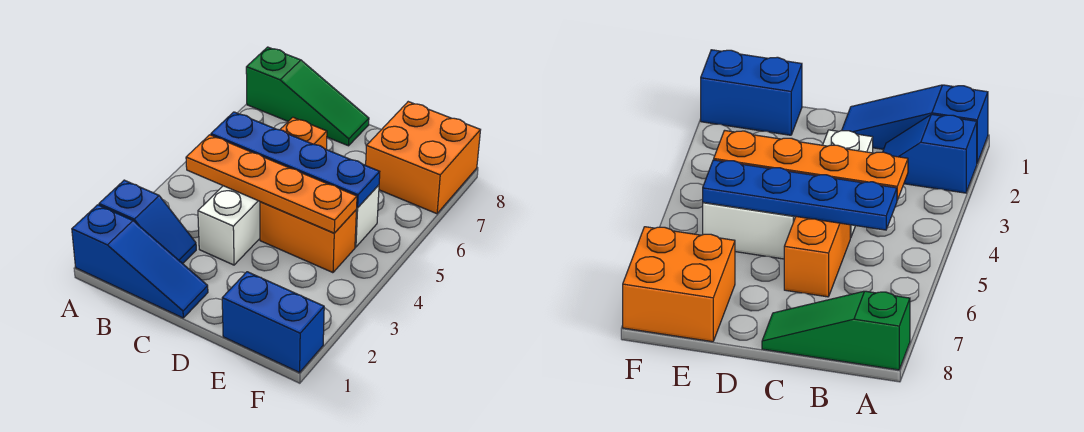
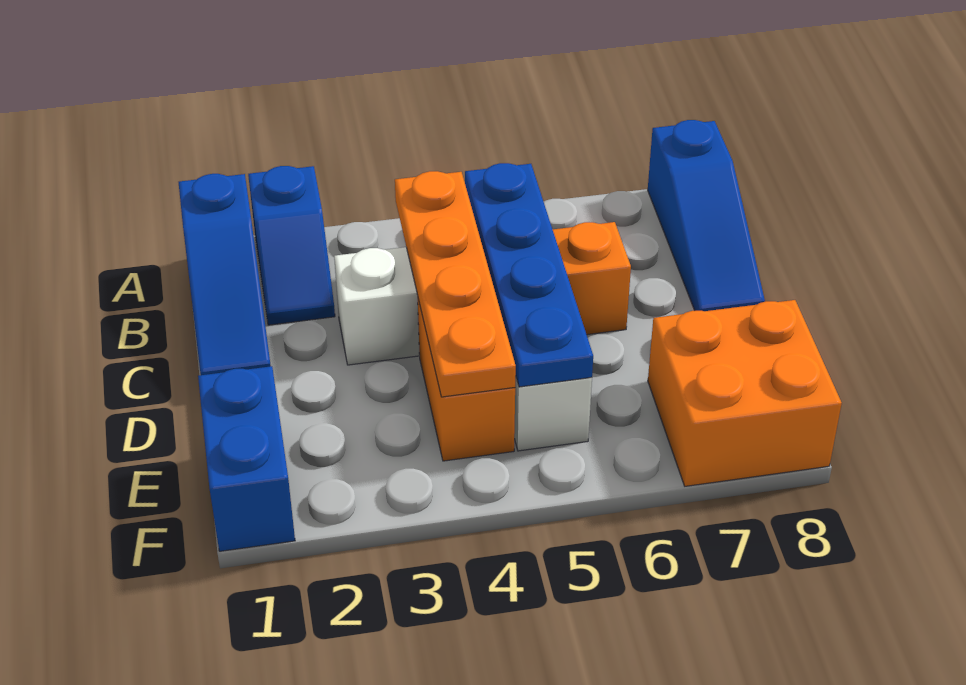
green 1x3 slope [246,47,369,146] -> blue 1x3 slope [648,120,765,311]

